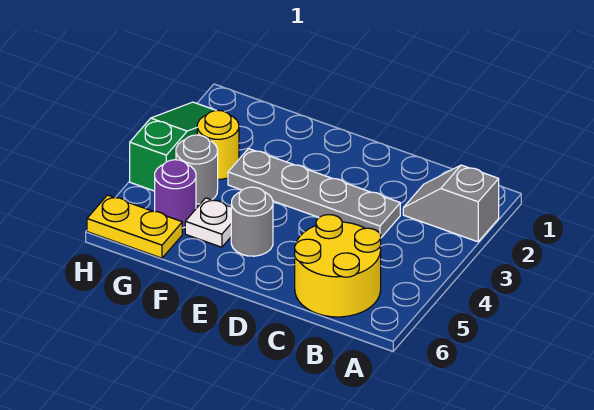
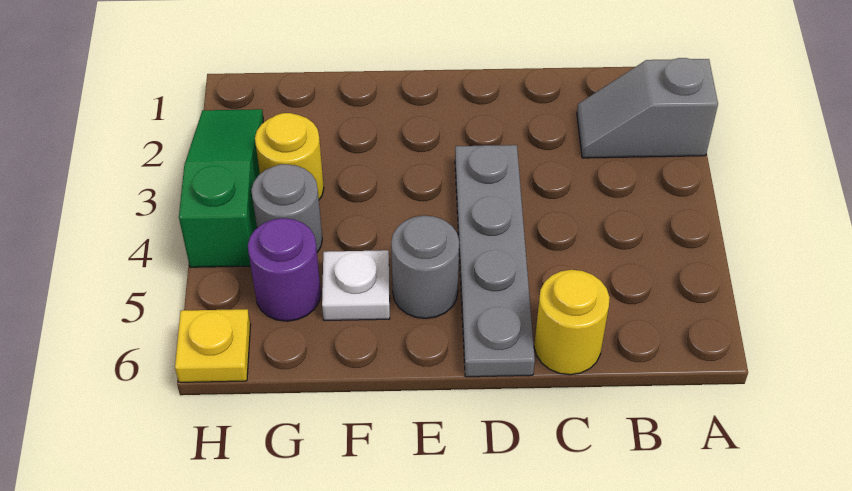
yellow 2x2 round brick [295,215,381,317] -> yellow 1x1 round brick [534,270,610,375]
grey 1x4 plate [228,149,400,238] -> grey 1x4 plate turned to [455,145,535,377]
yellow 1x2 plate [87,195,182,258] -> yellow 1x1 plate [175,309,251,382]

